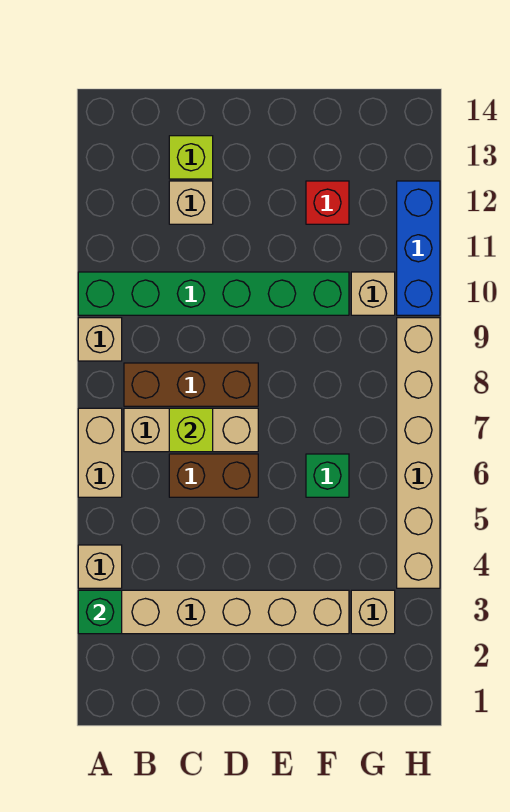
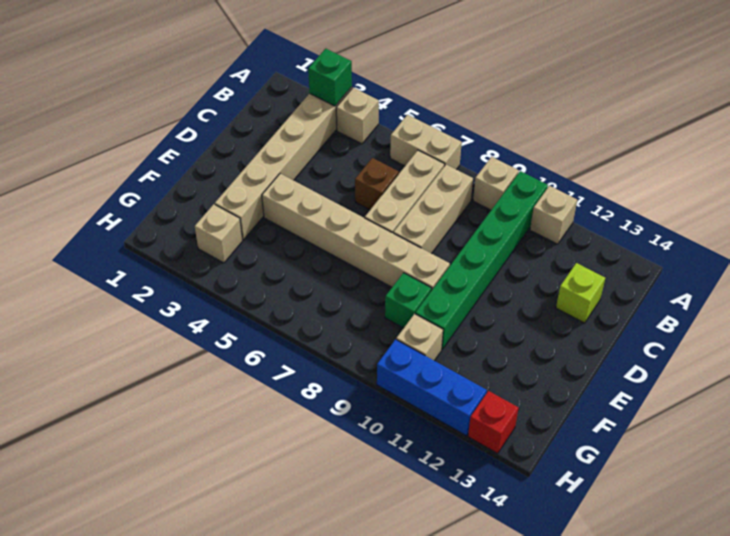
brown 1x3 brick [124,363,258,406] -> tan 1x3 brick [393,165,473,254]
brown 1x2 brick [169,454,258,497] -> brown 1x1 brick [355,158,399,210]
lime 1x1 brick [169,408,213,452] -> none
tan 1x1 brick [169,181,213,224] -> tan 1x1 brick moved to [530,186,577,244]
green 1x1 brick [306,454,349,497] -> green 1x1 brick moved to [385,273,432,328]
red 1x1 brick [306,181,349,224] -> red 1x1 brick moved to [468,391,518,454]
tan 1x6 brick [397,318,440,588] -> tan 1x6 brick moved to [262,174,450,291]

